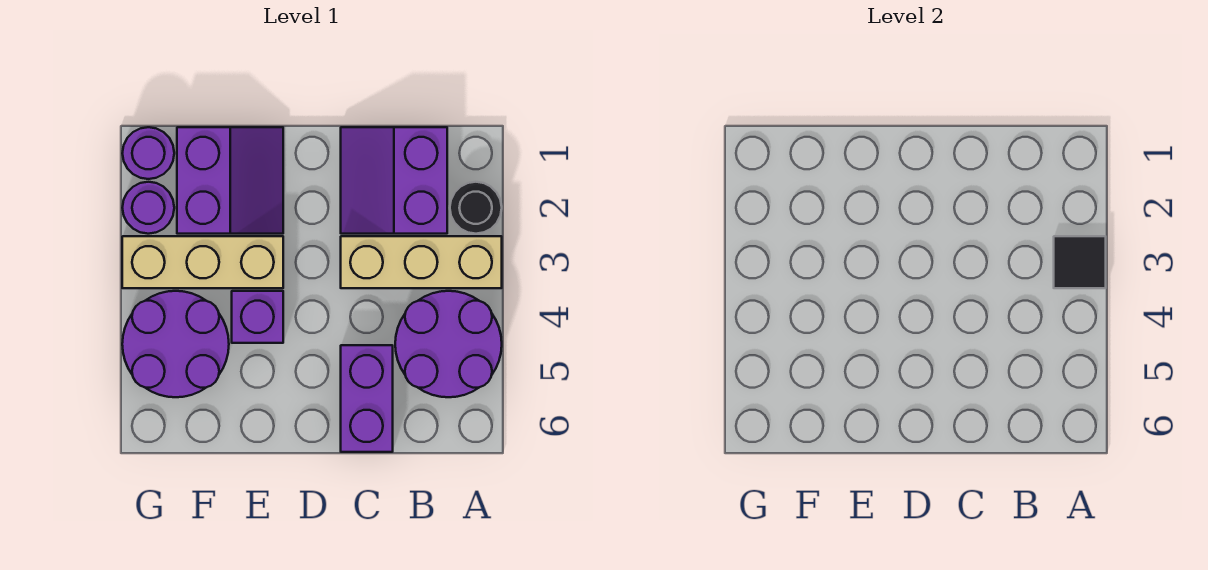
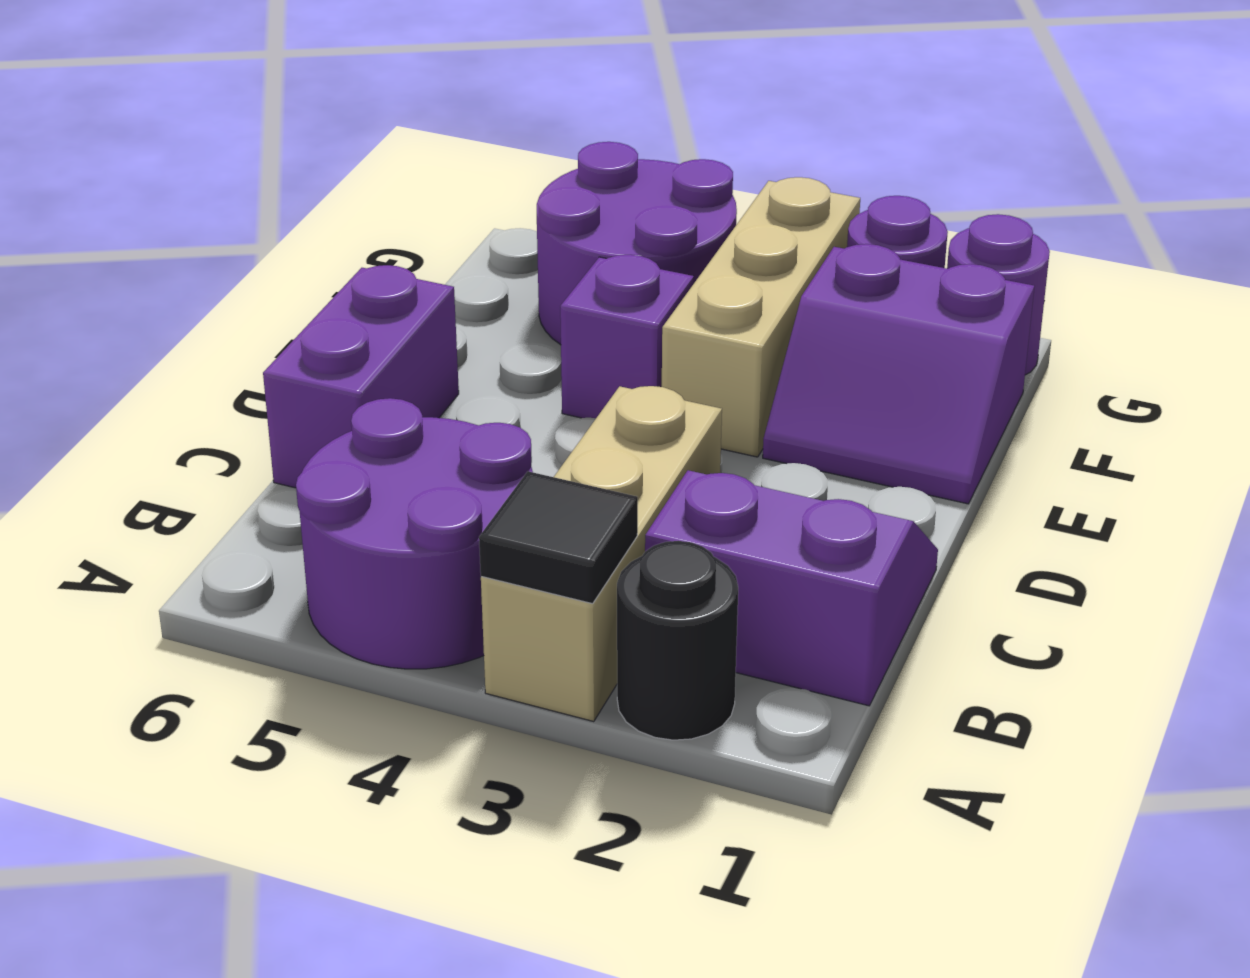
purple 1x2 brick [341,345,393,452] -> purple 1x2 brick turned to [263,265,459,488]

